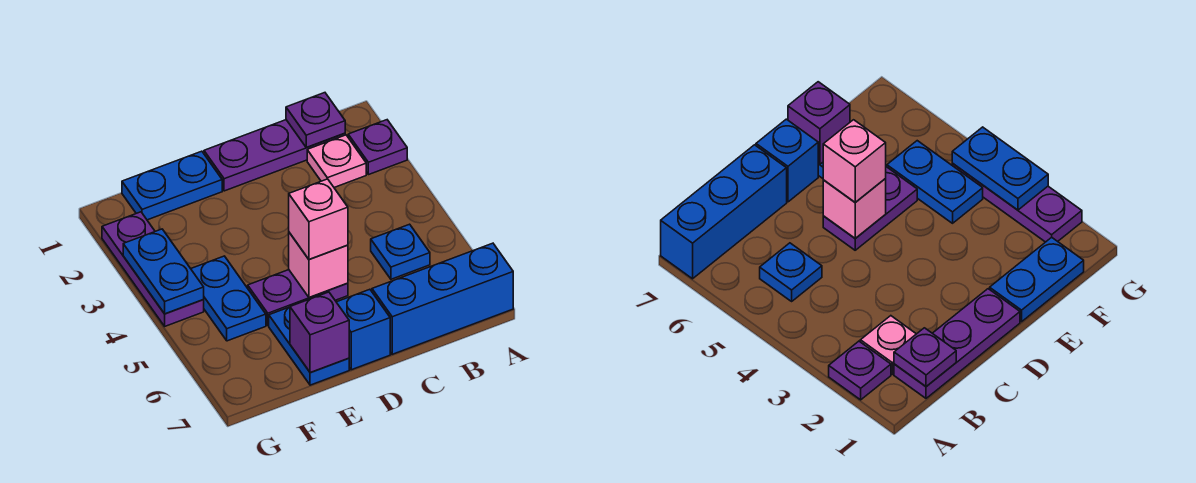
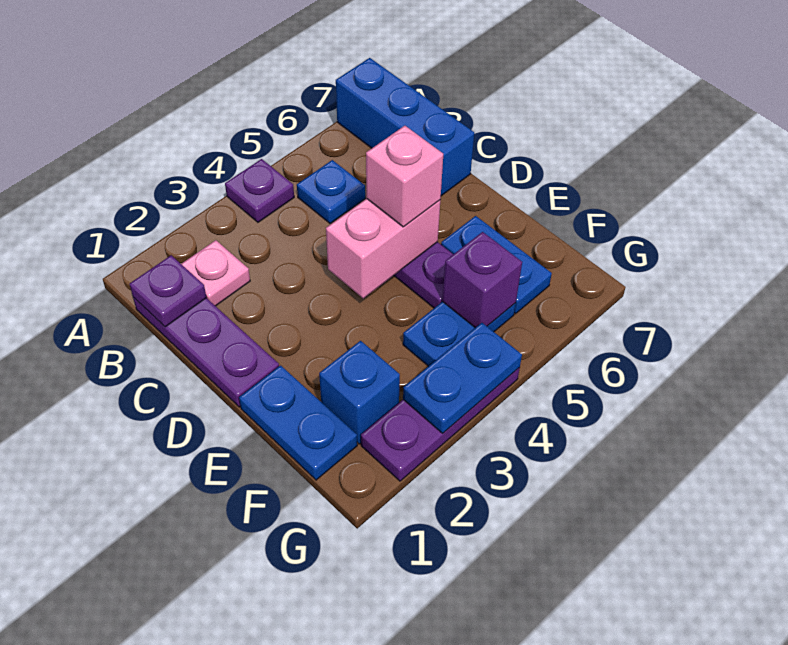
purple 1x1 plate [348,120,407,175] -> purple 1x1 plate moved to [225,159,294,222]
pink 1x1 brick [289,233,348,298] -> pink 1x2 brick [326,199,440,298]
blue 1x1 brick [337,289,390,370] -> blue 1x1 brick moved to [319,341,400,444]
blue 1x2 plate [269,307,349,385] -> blue 1x2 plate turned to [441,216,552,314]
purple 1x1 brick [290,292,349,373] -> purple 1x1 brick moved to [442,232,522,328]

